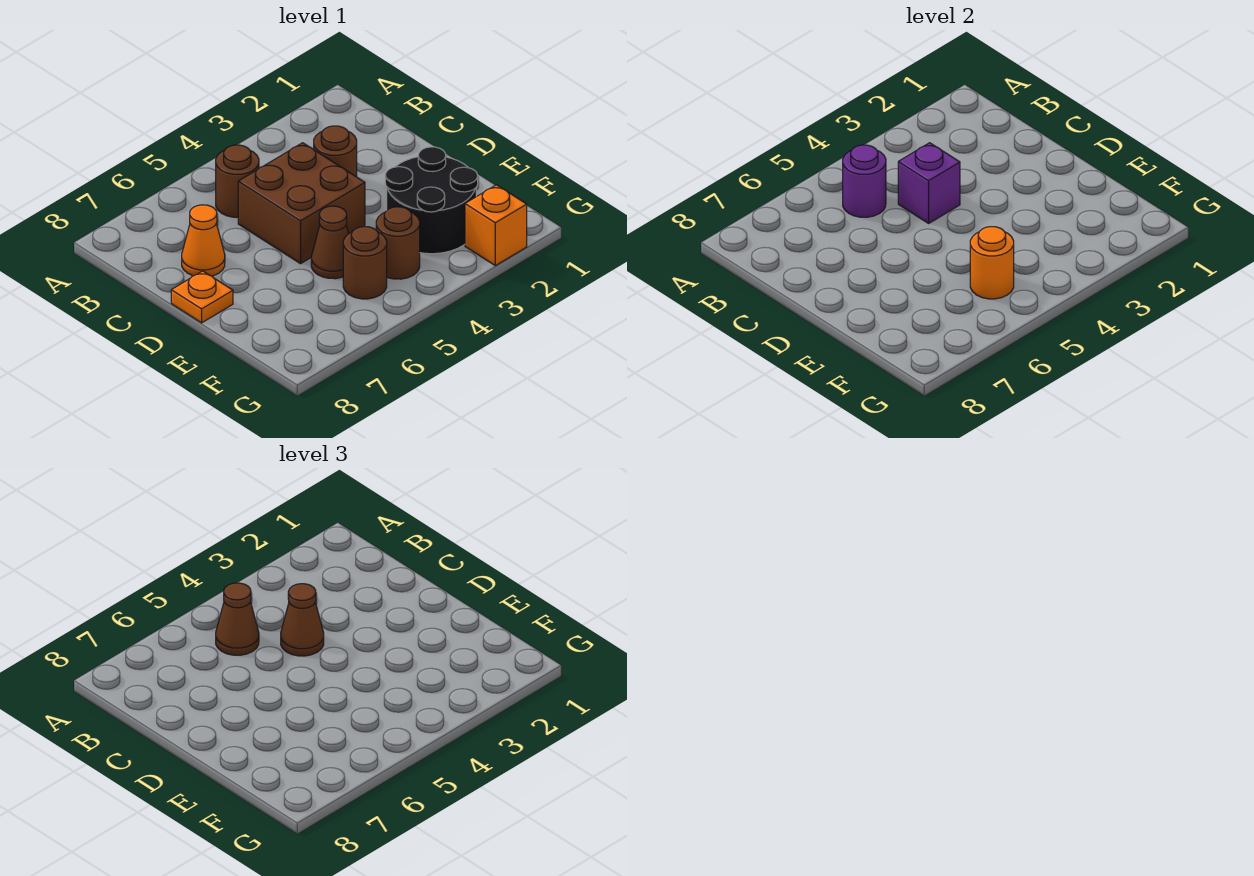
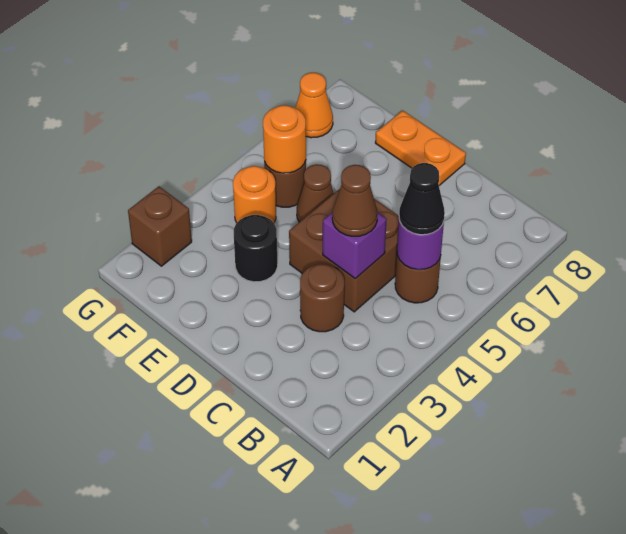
brown 1x1 cone [216,583,259,655] -> black 1x1 cone [399,163,445,235]
orange 1x1 cone [182,205,225,276] -> orange 1x1 cone moved to [295,73,333,138]
orange 1x1 plate [171,271,233,323] -> orange 1x2 plate [375,111,466,185]
black 2x2 round brick [385,147,478,254] -> black 1x1 round brick [234,215,278,282]
brown 1x1 round brick [376,207,420,279] -> orange 1x1 round brick [233,166,276,223]
orange 1x1 brick [465,185,527,266] -> brown 1x1 brick [128,186,192,266]

